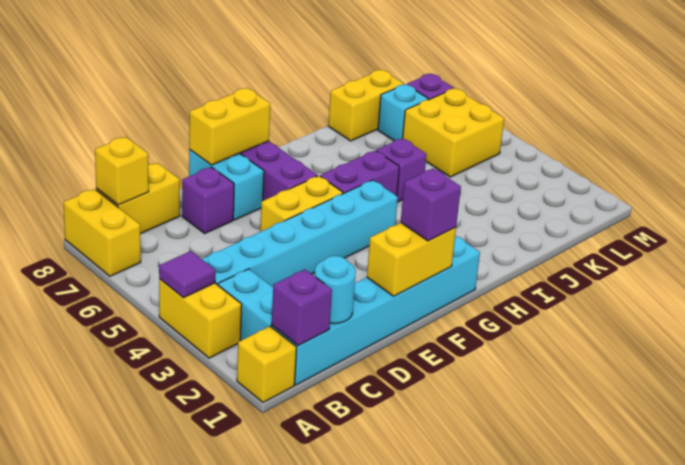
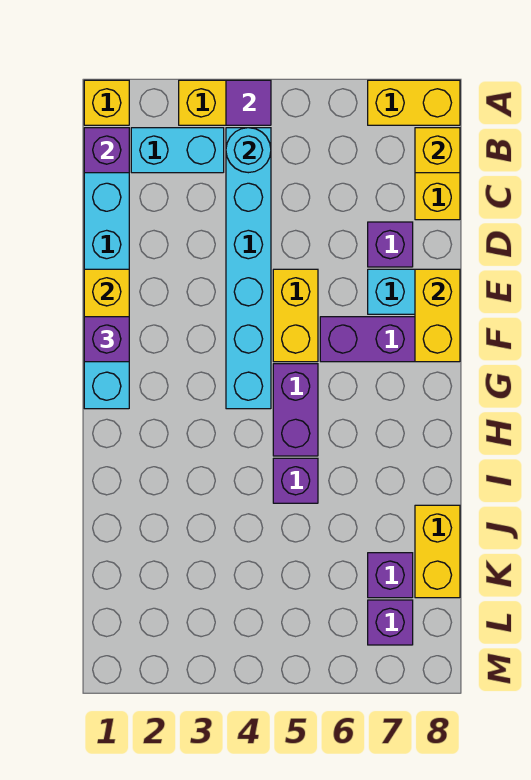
cyan 1x1 round brick [315,256,356,324] -> cyan 1x1 round brick moved to [226,128,271,173]
yellow 2x2 brick [403,88,504,177] -> none
cyan 1x1 brick [378,84,429,140] -> purple 1x1 brick [368,553,413,598]

